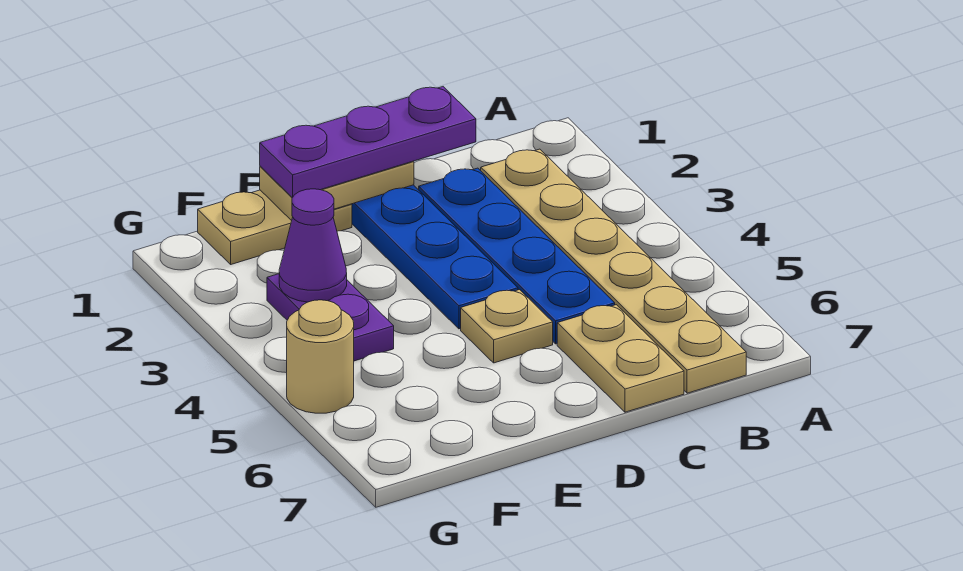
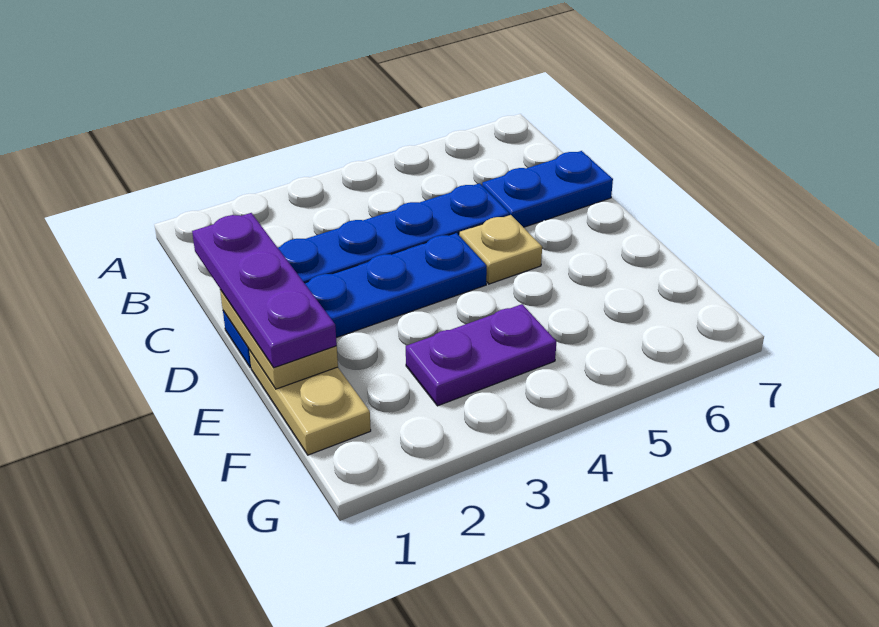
tan 1x6 plate [481,149,746,393] -> none
tan 1x2 plate [557,305,684,412] -> blue 1x2 plate [482,151,613,227]
purple 1x1 cone [279,189,347,302] -> none
tan 1x1 round brick [287,300,354,413] -> none

